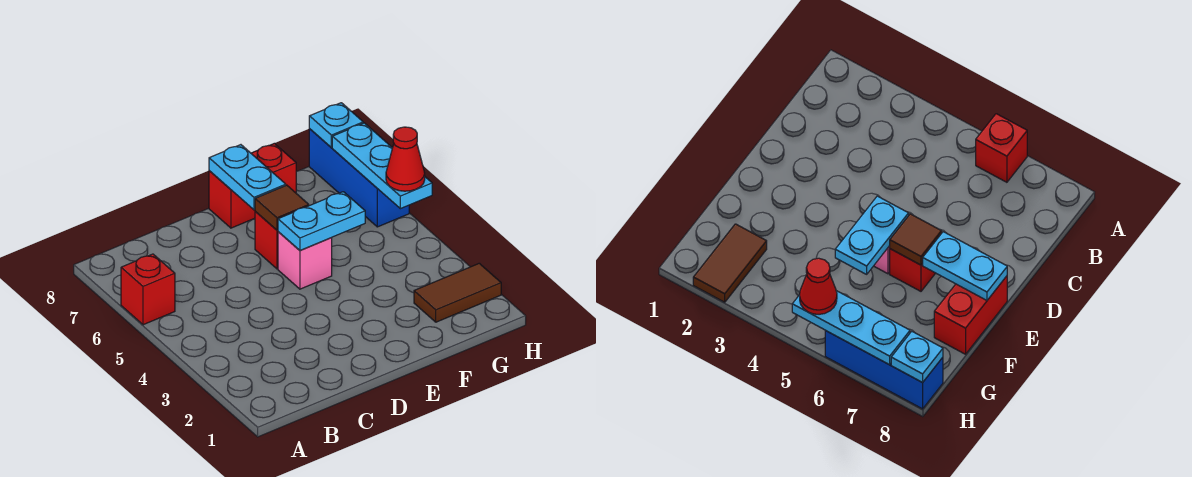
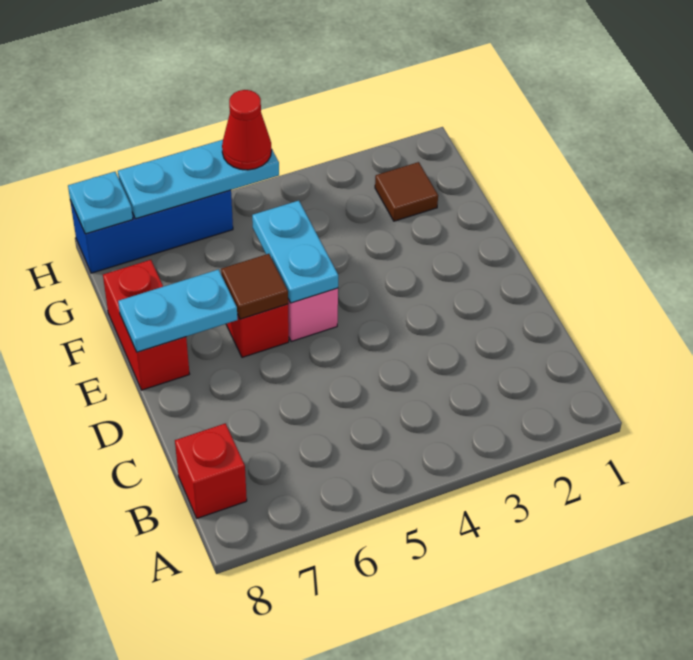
red 1x1 brick [121,254,175,325] -> red 1x1 brick moved to [175,423,247,518]
brown 1x2 tile [414,263,501,322] -> brown 1x1 tile [375,162,438,221]

